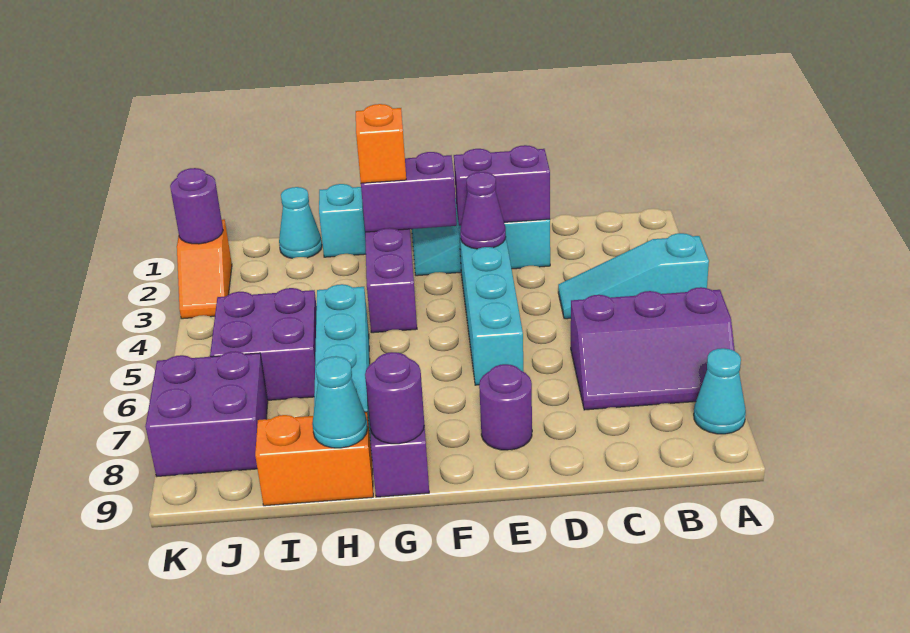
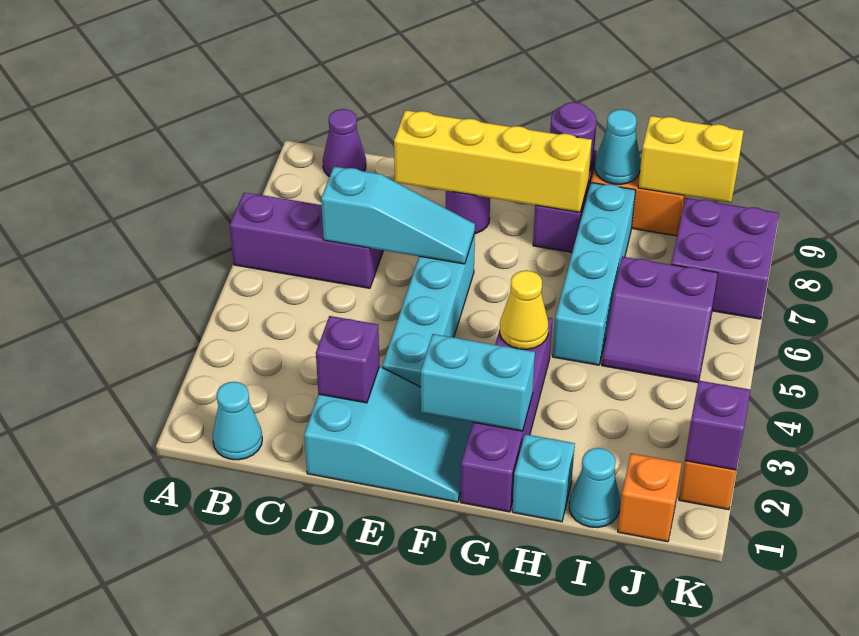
cyan 1x3 slope [558,233,709,319] -> cyan 1x3 slope moved to [321,167,475,264]
cyan 1x1 cone [694,348,746,434] -> cyan 1x1 cone moved to [212,382,262,460]
purple 1x2 brick [454,145,550,226] -> purple 1x1 brick [316,316,379,403]
none -> yellow 1x4 brick [394,110,592,212]
purple 1x1 cone [460,172,506,249] -> purple 1x1 cone moved to [323,109,366,177]
purple 1x2 brick [361,152,457,232] -> cyan 1x2 brick [421,334,535,431]
orange 1x1 brick [356,104,406,183] -> orange 1x1 brick moved to [618,453,682,542]
none -> yellow 1x1 cone [500,271,549,349]
purple 2x2 brick [210,288,317,401] -> purple 2x2 slope [602,257,718,383]
none -> yellow 1x2 brick [638,116,743,203]
purple 1x1 round brick [170,168,223,244] -> purple 1x1 brick [685,381,750,470]

